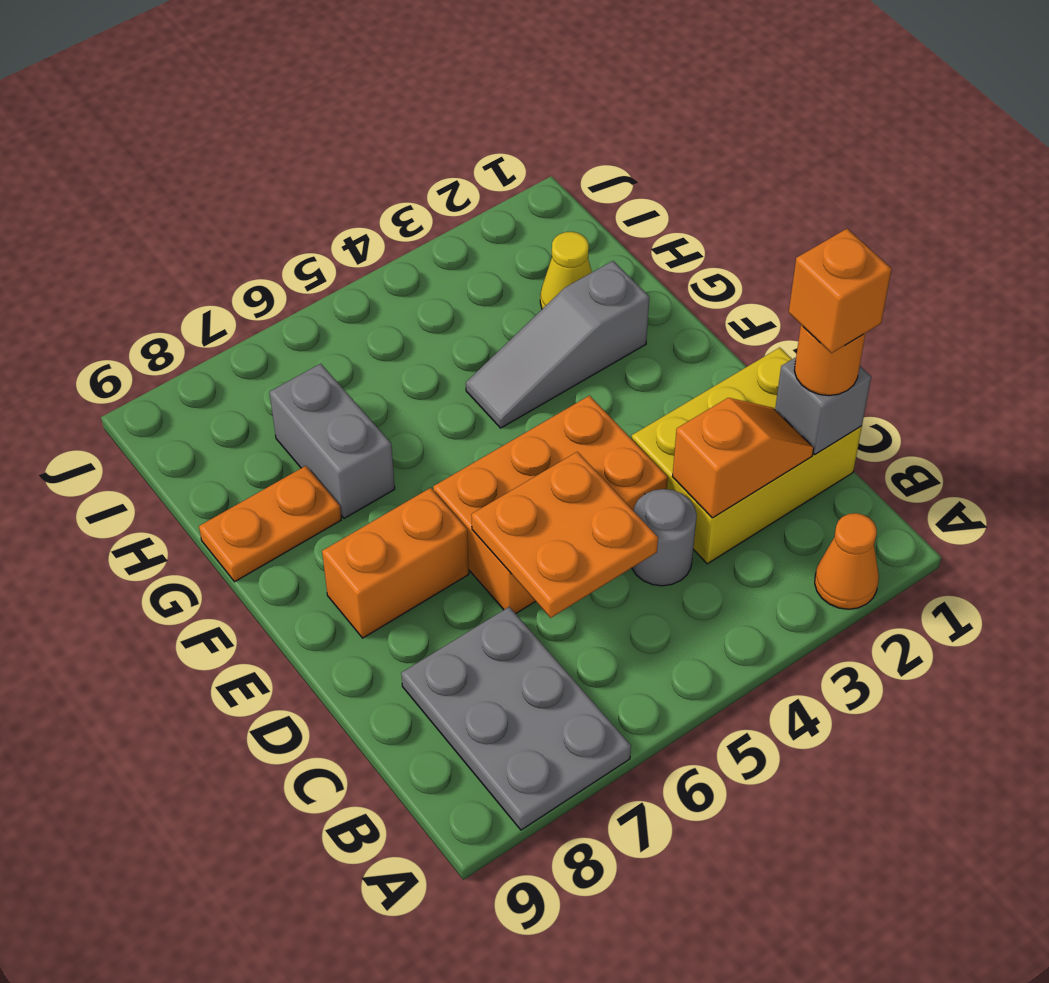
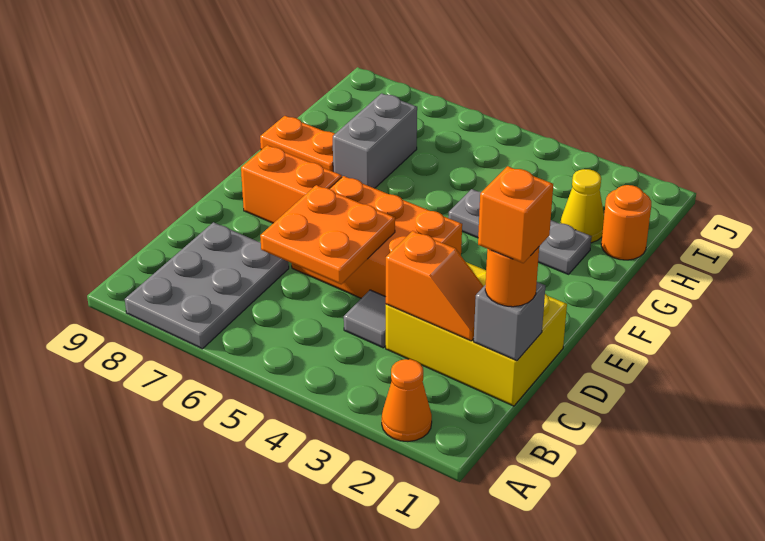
grey 1x1 round brick [632,489,697,586] -> grey 1x1 tile [344,290,386,348]
grey 1x3 slope [466,261,649,428] -> grey 1x3 plate [448,189,592,274]
none -> orange 1x1 round brick [601,185,651,260]

